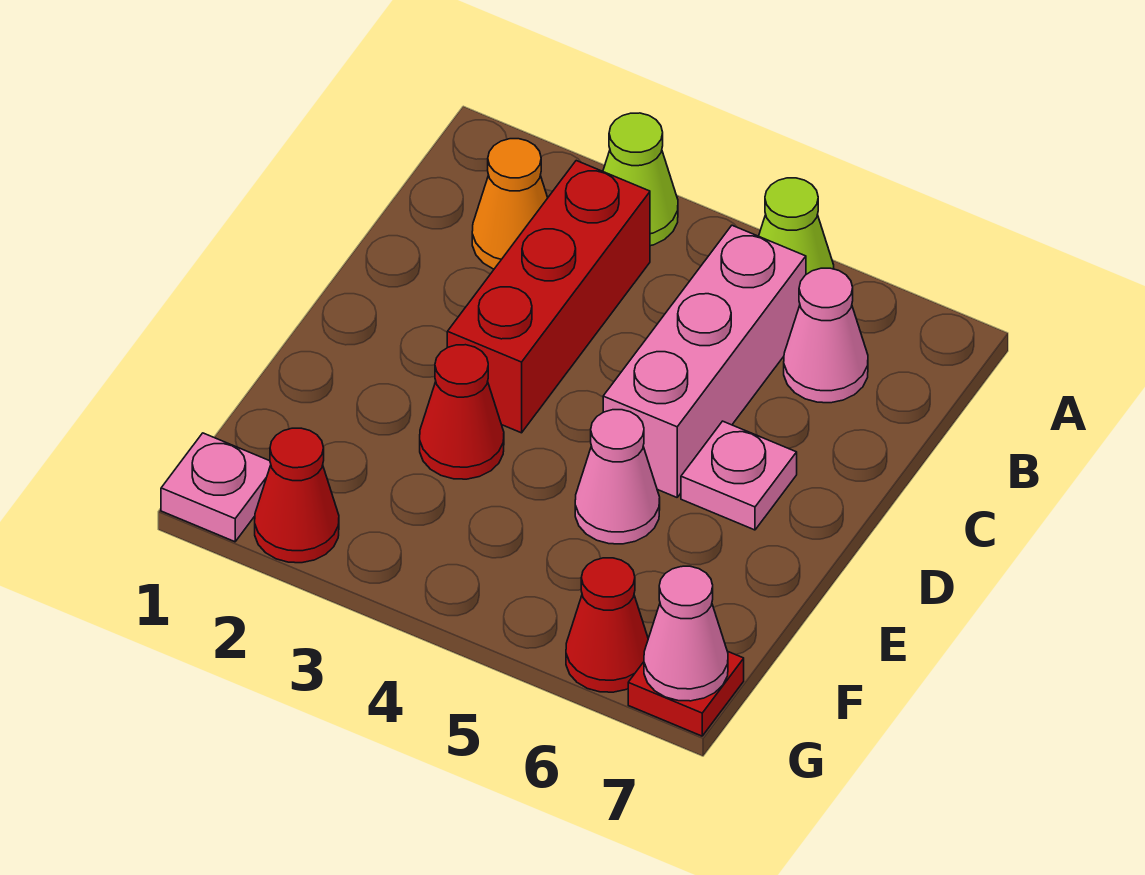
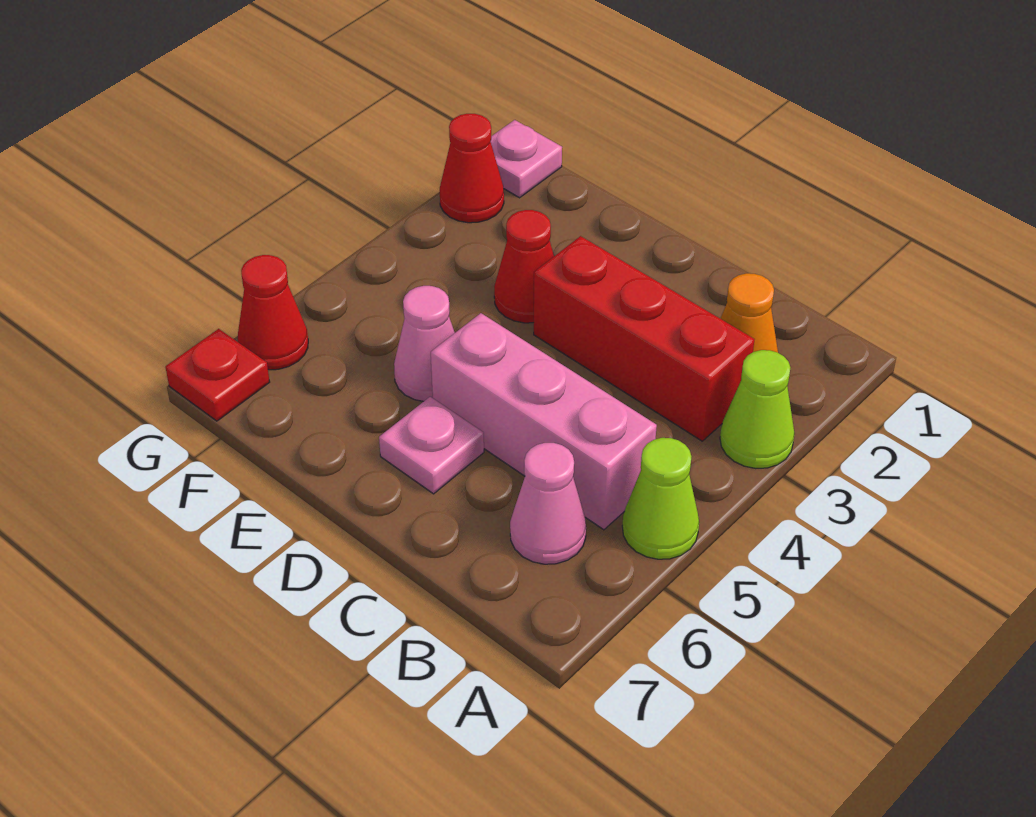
pink 1x1 cone [644,566,728,701] -> none

